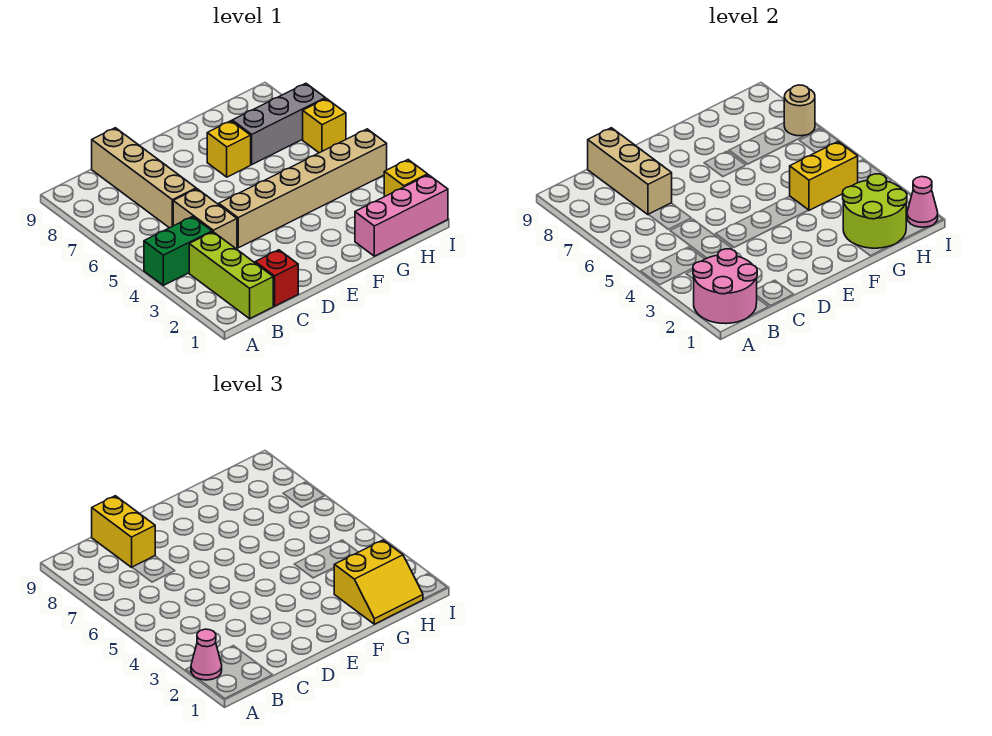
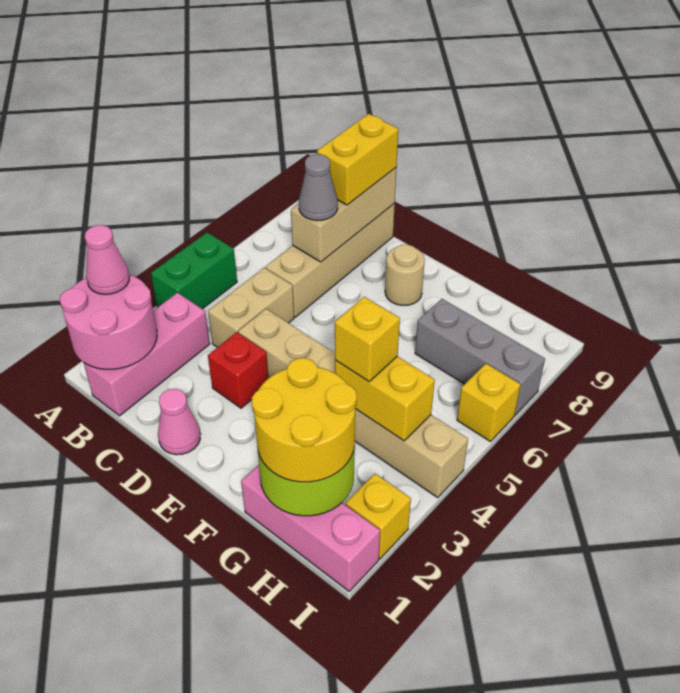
green 1x2 brick [144,217,212,285] -> green 1x2 brick turned to [151,232,237,309]
lime 1x3 brick [189,232,273,319] -> pink 1x3 brick [84,293,210,416]
red 1x1 brick [255,250,298,306] -> red 1x1 brick moved to [208,332,268,408]
none -> grey 1x1 cone [299,154,338,221]
yellow 1x1 brick [207,121,251,177] -> yellow 1x1 brick moved to [335,297,400,381]
yellow 2x2 slope [334,540,423,624] -> yellow 2x2 round brick [252,358,357,482]
pink 1x1 cone [907,177,938,227] -> pink 1x1 cone moved to [158,389,200,455]
tan 1x1 round brick [784,85,815,136] -> tan 1x1 round brick moved to [385,245,425,305]

